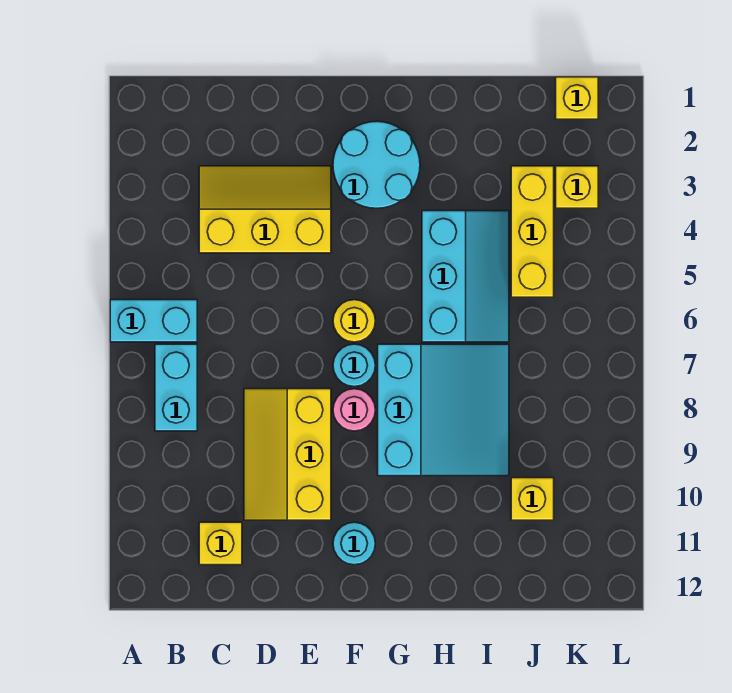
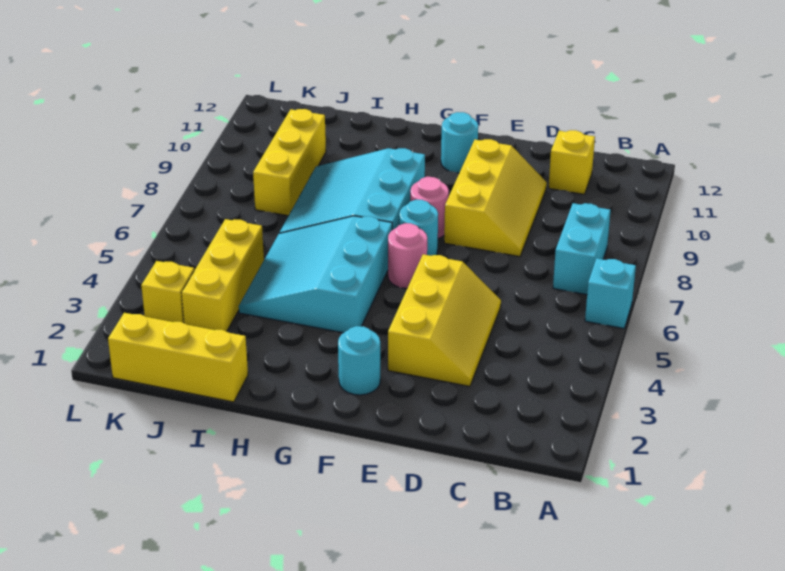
cyan 1x2 brick [110,300,197,342] -> cyan 1x1 brick [585,258,636,328]
yellow 2x3 slope [199,166,331,253] -> yellow 2x3 slope turned to [388,254,501,386]
cyan 2x2 round brick [333,121,420,208] -> cyan 1x1 round brick [338,326,380,395]
yellow 1x1 round brick [333,300,375,342] -> pink 1x1 round brick [388,223,427,288]
cyan 2x3 slope [422,211,509,342] -> cyan 3x3 slope [239,216,392,333]
yellow 1x1 brick [511,478,554,520] -> yellow 1x3 brick [253,109,326,216]
yellow 1x1 brick [556,77,598,119] -> yellow 1x3 brick [108,313,248,402]

